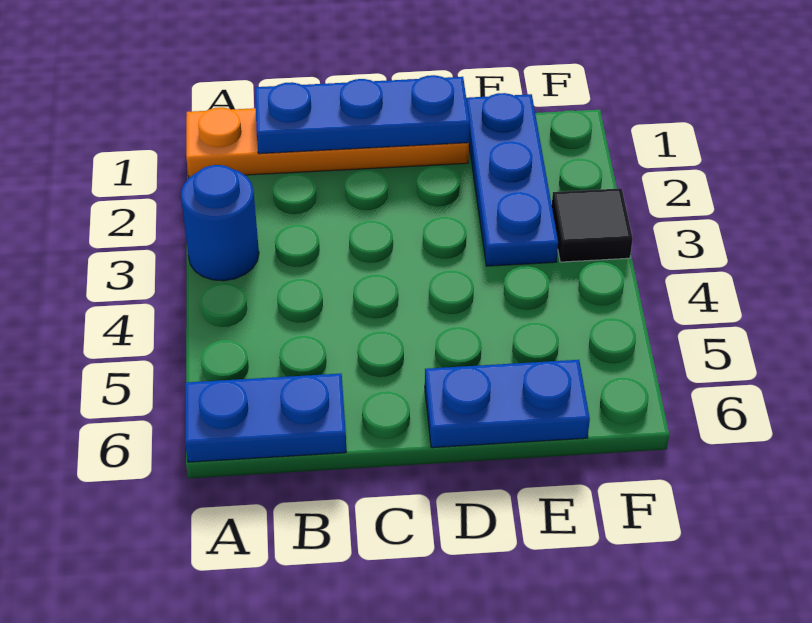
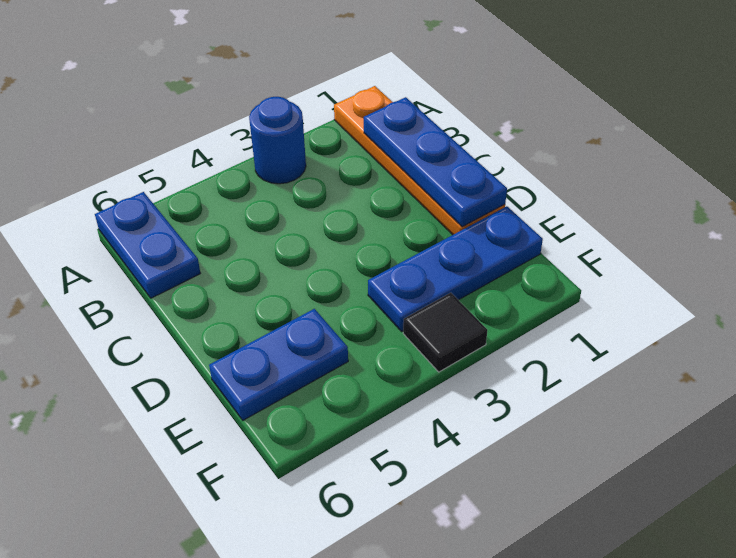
blue 1x2 plate [425,360,590,448] -> blue 1x2 plate turned to [209,309,348,420]

